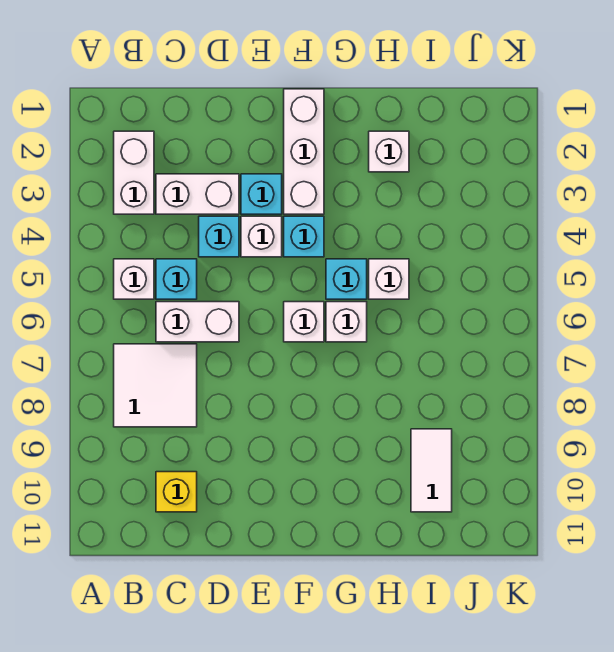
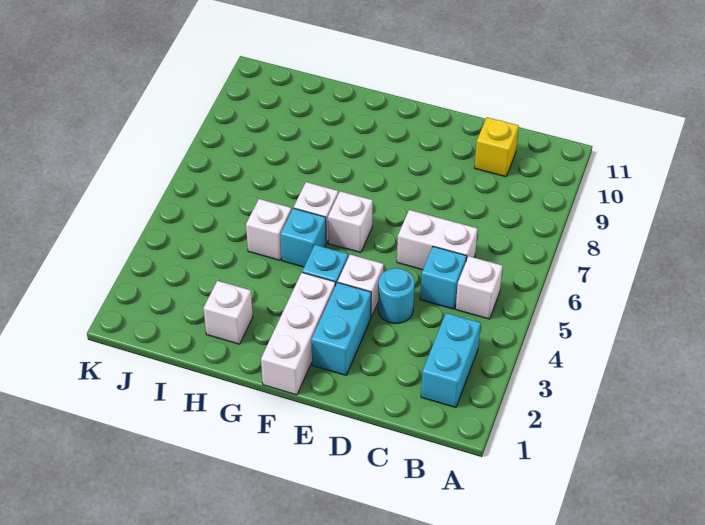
white 1x2 brick [114,131,154,214] -> cyan 1x2 brick [421,313,481,408]
white 2x2 tile [114,344,197,427] -> none
white 1x2 brick [156,174,239,214] -> none
cyan 1x1 brick [199,216,239,257] -> cyan 1x1 round brick [378,268,415,324]
cyan 1x1 brick [241,174,282,214] -> cyan 1x2 brick [311,282,371,375]
white 1x2 tile [411,429,452,512] -> none

